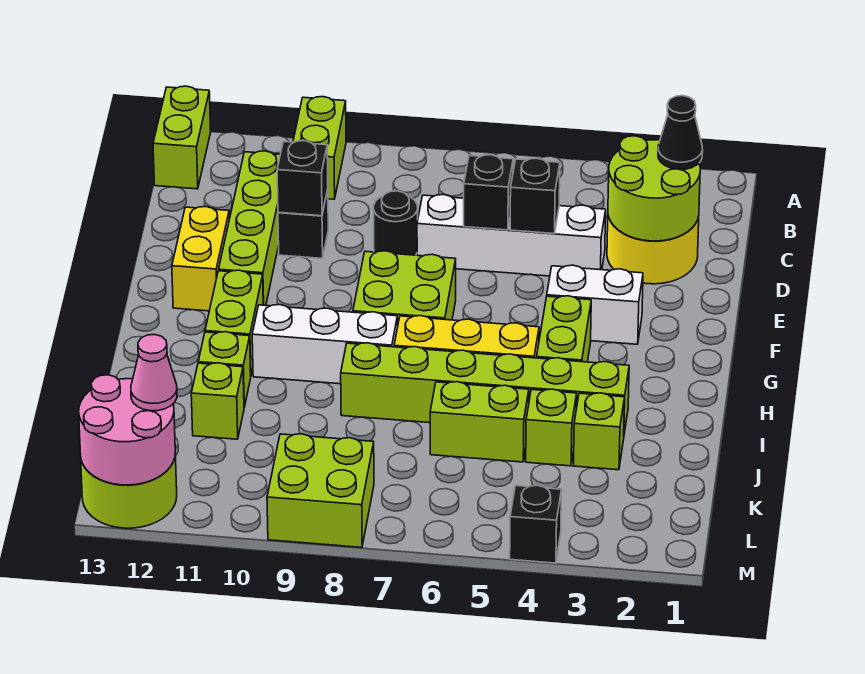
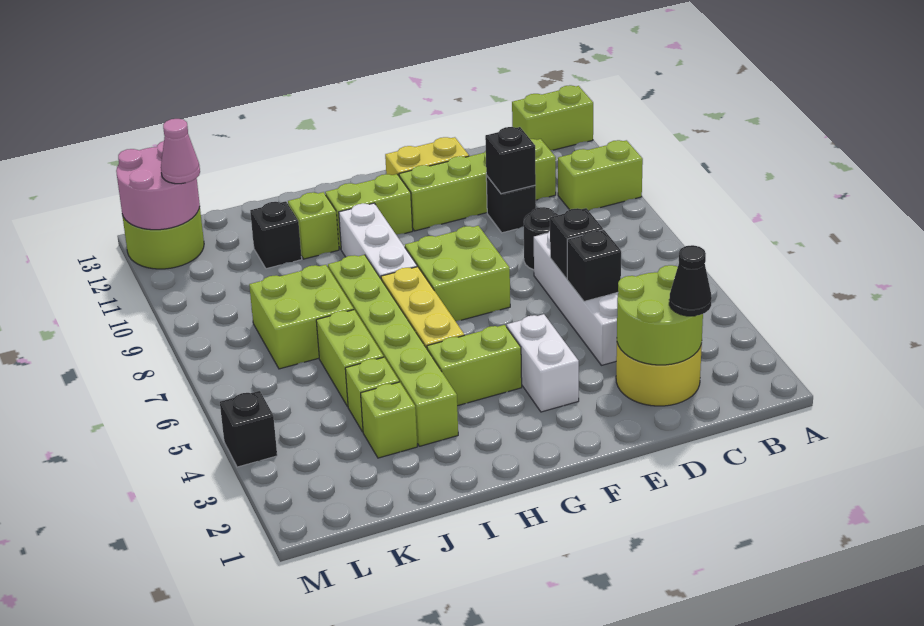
lime 1x1 brick [191,363,244,439] -> black 1x1 brick [250,201,302,269]
lime 2x2 brick [267,434,374,547] -> lime 2x2 brick moved to [249,265,354,369]

